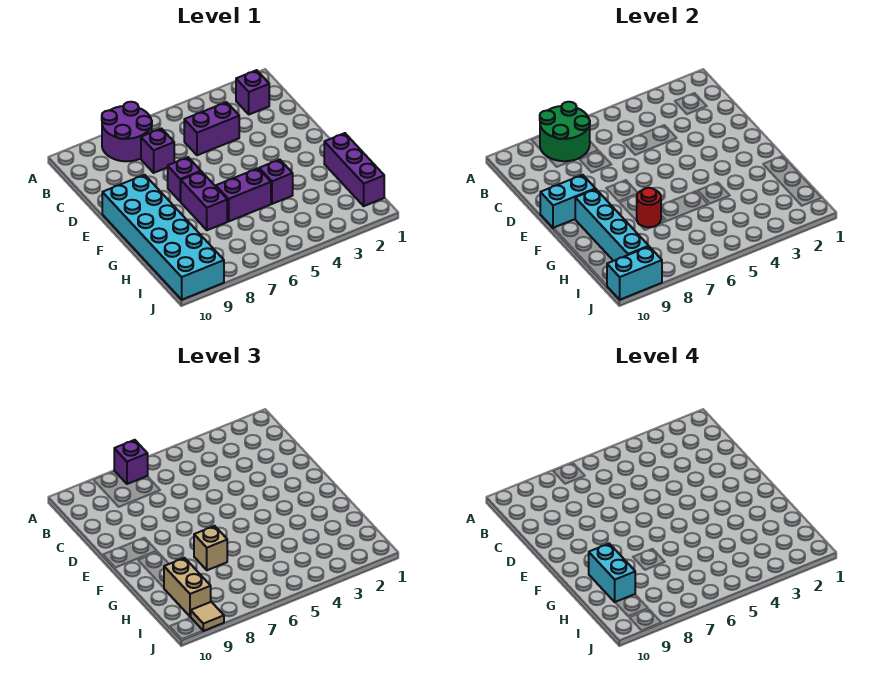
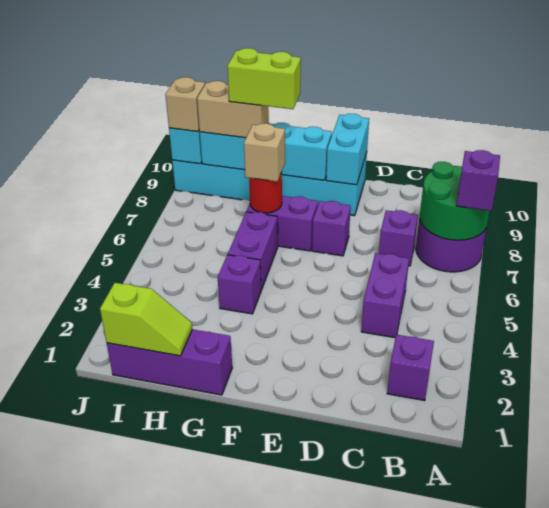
cyan 1x2 brick [589,544,635,602] -> lime 1x2 brick [227,48,301,109]
none -> lime 1x2 slope [100,283,192,356]
tan 1x1 tile [191,602,224,631] -> tan 1x1 brick [165,77,205,132]

